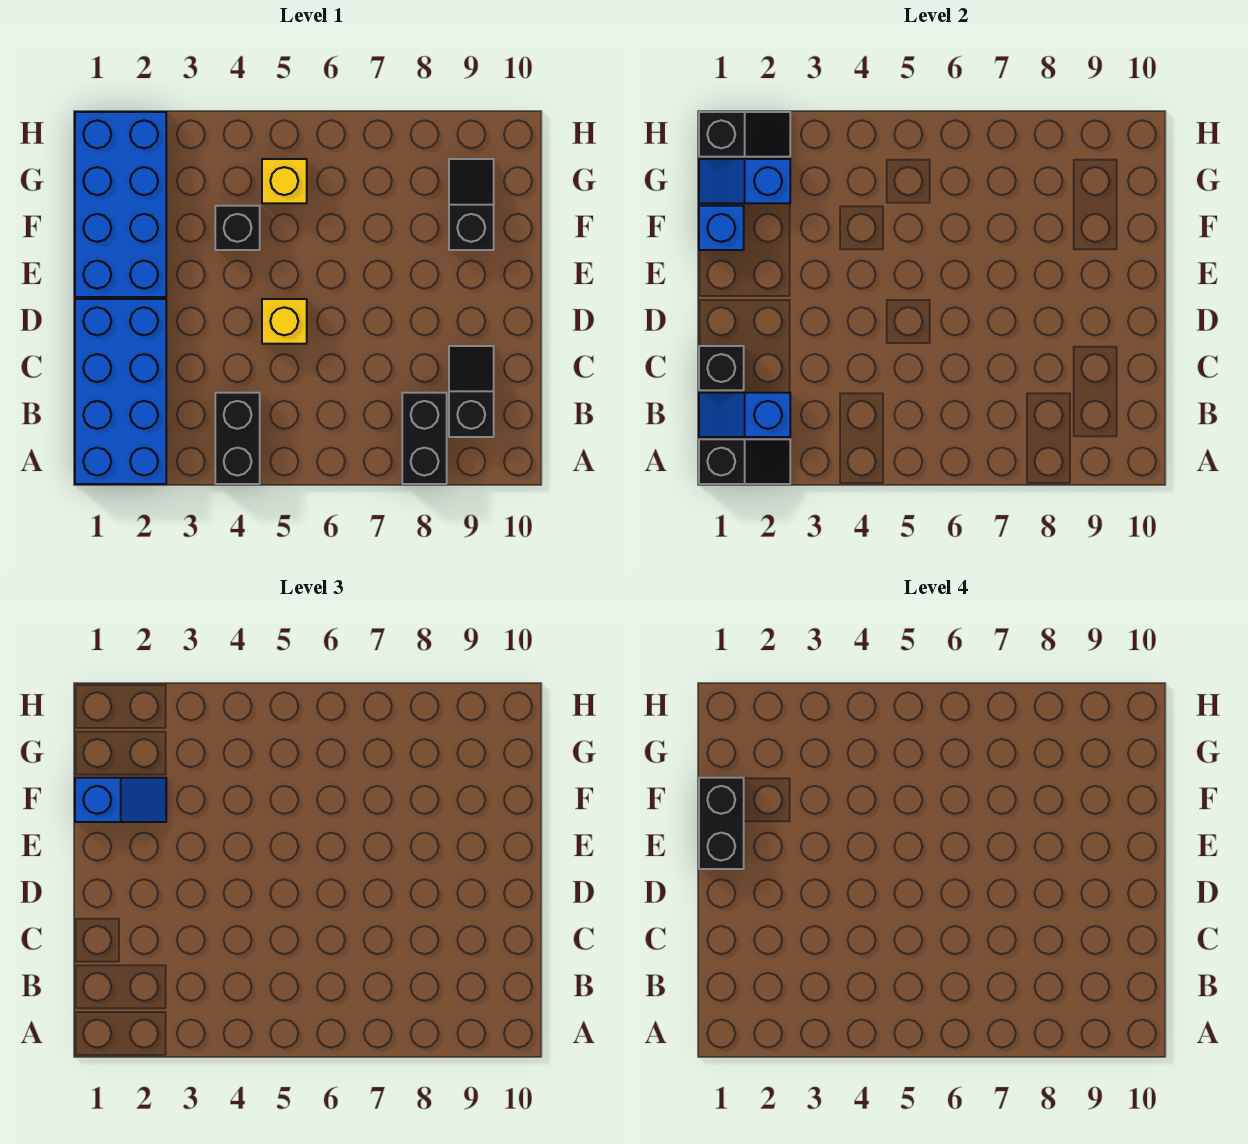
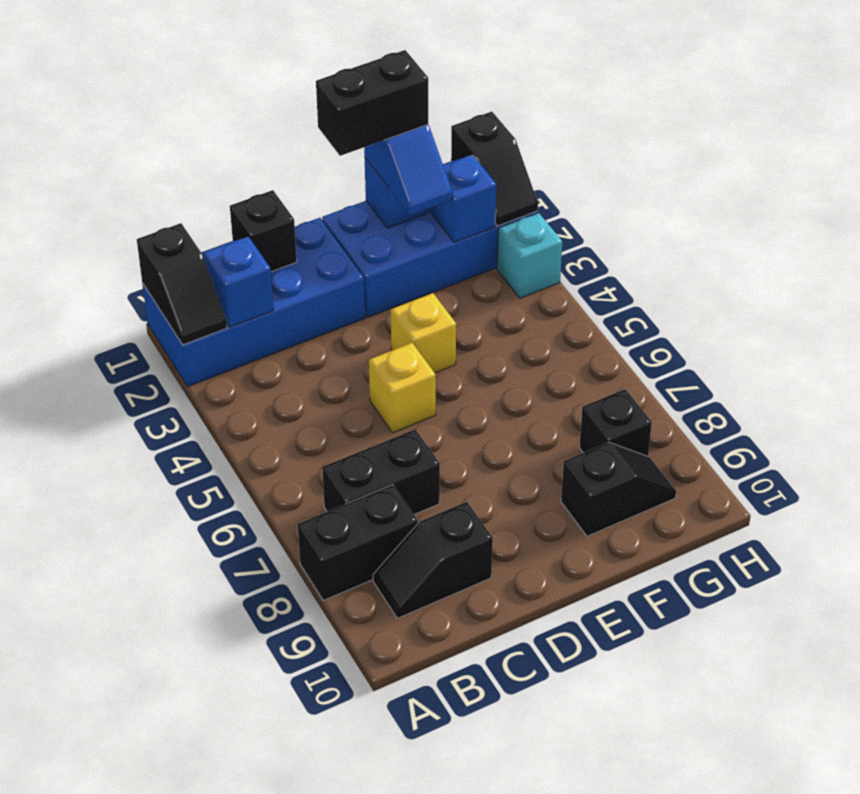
black 1x2 brick [215,393,260,484] -> black 1x2 brick moved to [322,429,440,514]
black 1x2 slope [449,346,494,437] -> black 1x2 slope turned to [373,502,493,618]
black 1x1 brick [215,206,260,250] -> black 1x1 brick moved to [579,389,652,456]
yellow 1x1 brick [262,159,307,203] -> yellow 1x1 brick moved to [391,293,456,373]
none -> cyan 1x1 brick [497,213,562,298]

